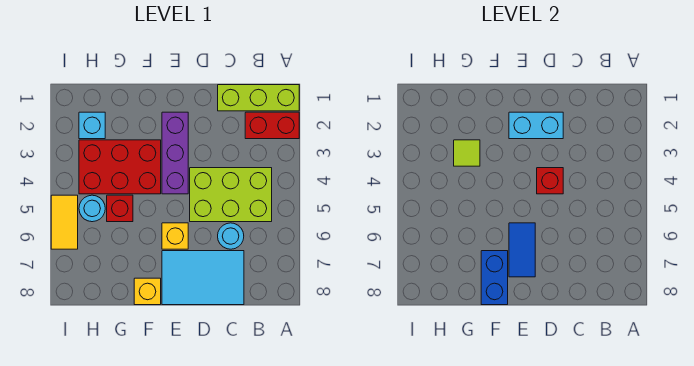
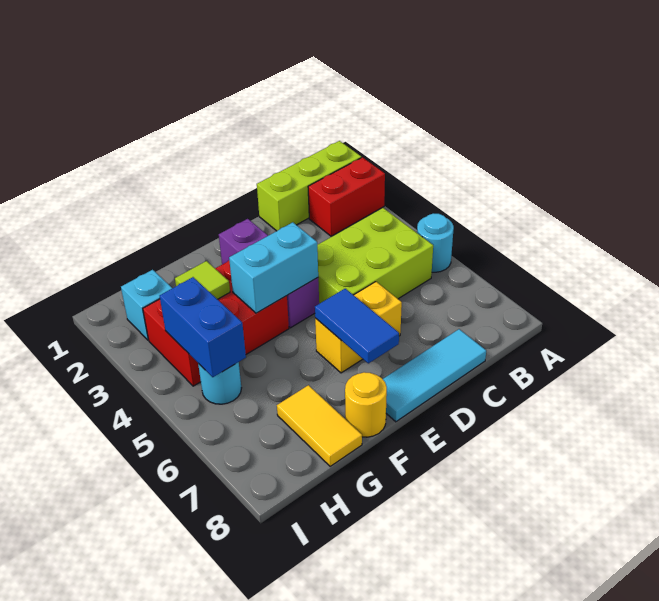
cyan 1x1 round brick [218,223,244,249] -> cyan 1x1 round brick moved to [417,213,454,272]
cyan 2x3 tile [162,251,244,305] -> cyan 1x3 tile [383,329,486,422]
cyan 1x2 brick [509,112,563,139] -> cyan 1x2 brick moved to [229,222,318,313]
red 1x1 brick [537,168,563,194] -> none
yellow 1x1 brick [162,223,188,249] -> yellow 1x2 brick [315,282,402,373]
blue 1x2 brick [481,251,508,305] -> blue 1x2 brick moved to [160,277,246,377]
yellow 1x1 brick [134,278,161,305] -> yellow 1x1 round brick [345,372,387,437]
red 1x1 brick [107,195,133,222] -> none
yellow 1x2 tile [51,195,78,249] -> yellow 1x2 tile moved to [277,385,362,466]

